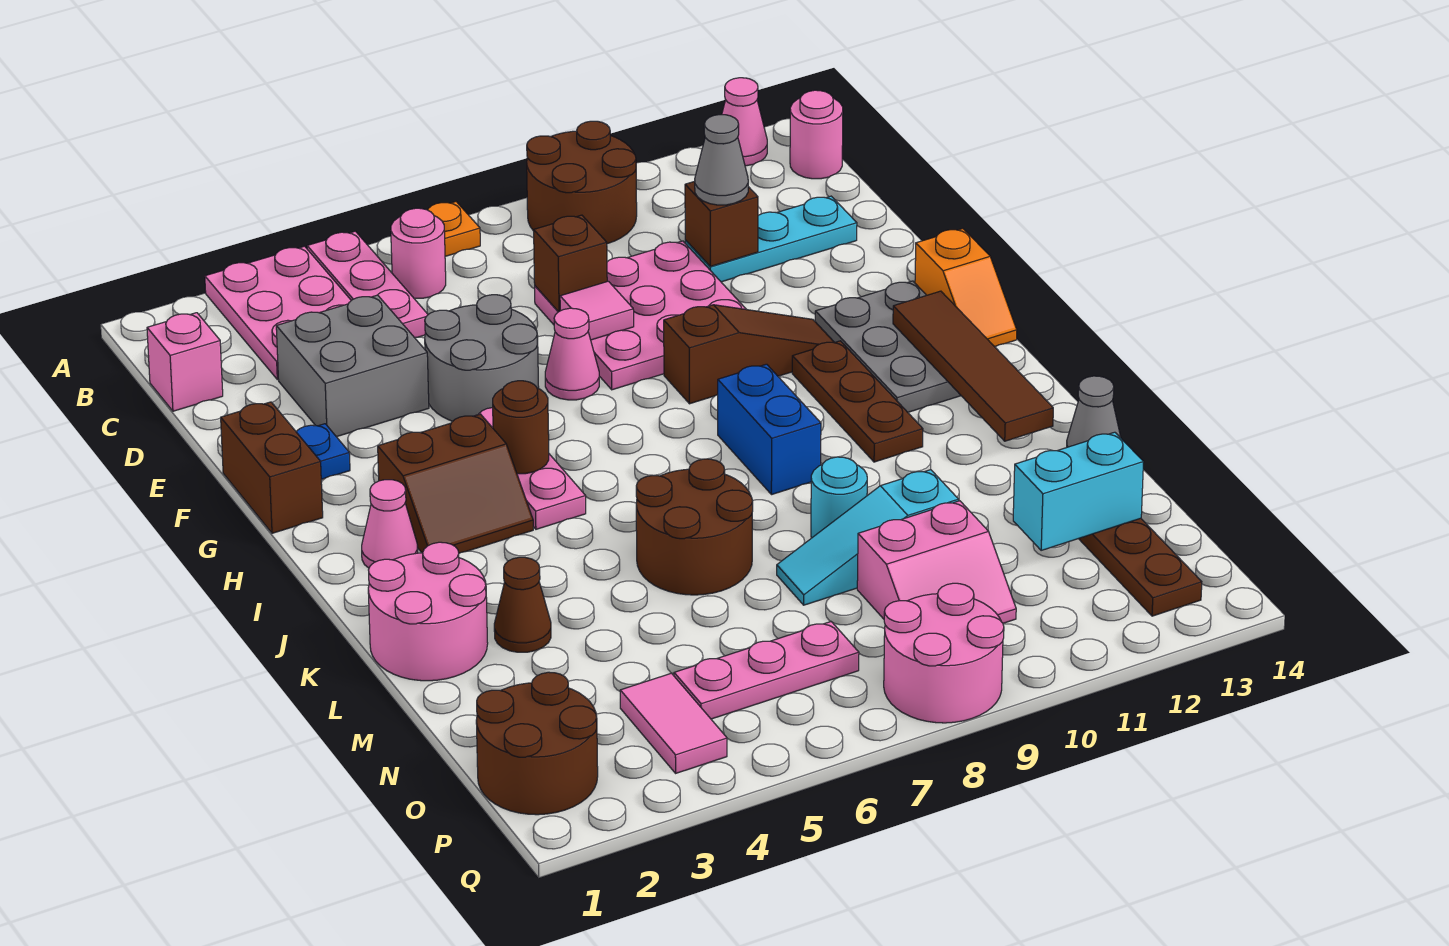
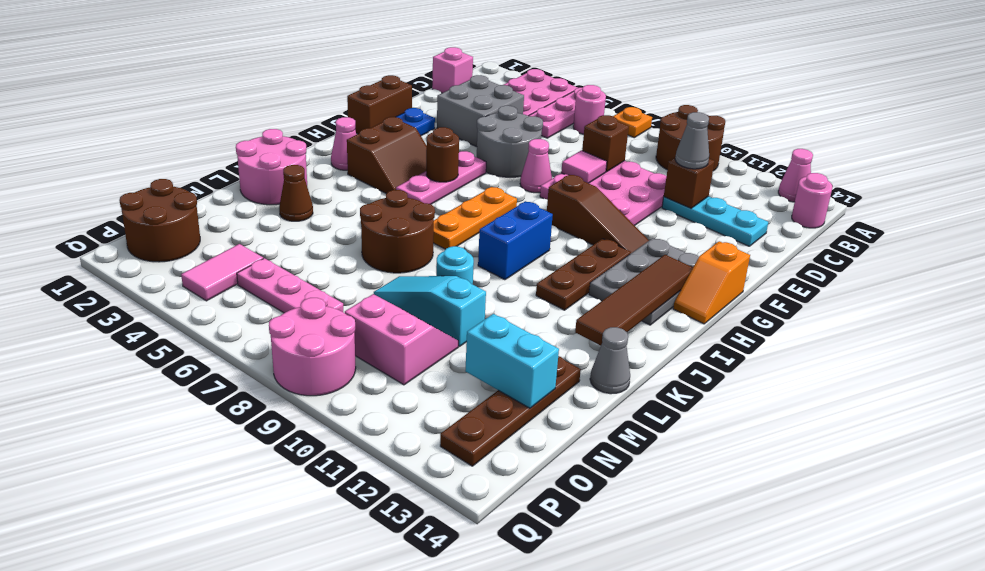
brown 2x2 slope [378,414,533,553] -> brown 2x2 slope turned to [347,117,427,194]
none -> orange 1x3 plate [433,187,517,249]
pink 2x2 slope [857,501,1016,623] -> pink 2x2 slope turned to [345,294,458,385]

